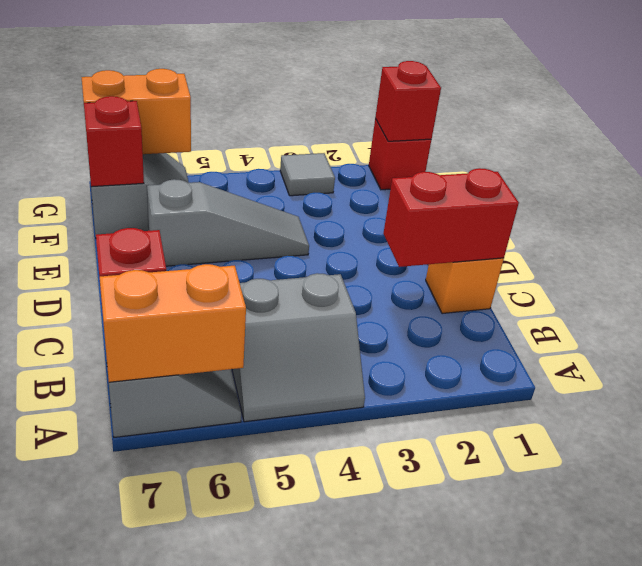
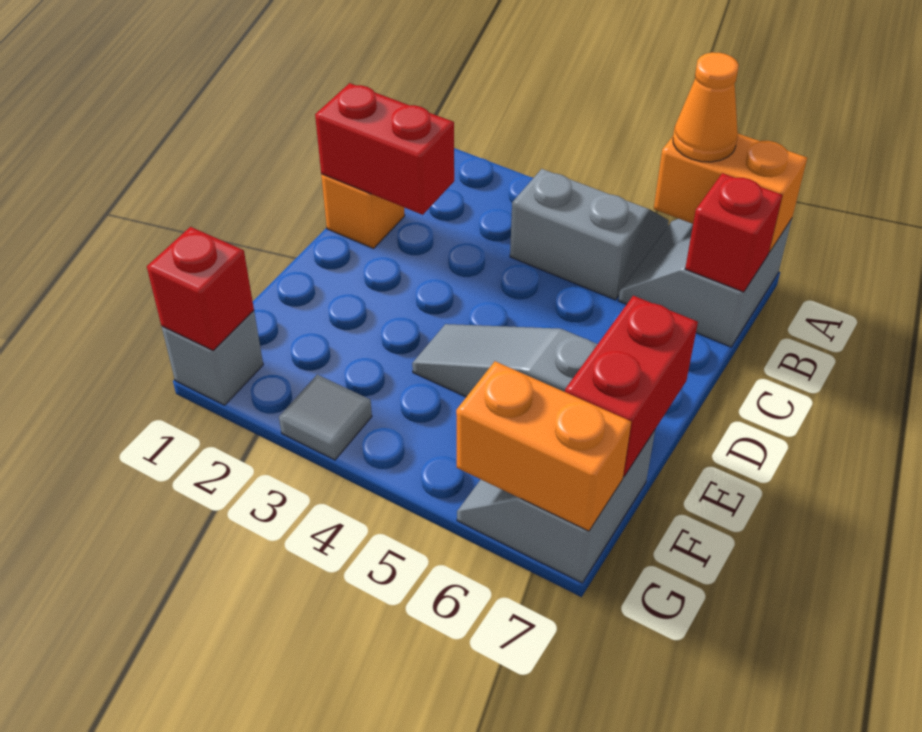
none -> orange 1x1 cone [673,52,739,162]
red 1x1 brick [84,96,144,187] -> red 1x2 brick [565,296,698,477]
red 1x1 brick [369,119,431,190] -> grey 1x1 brick [162,311,263,405]

